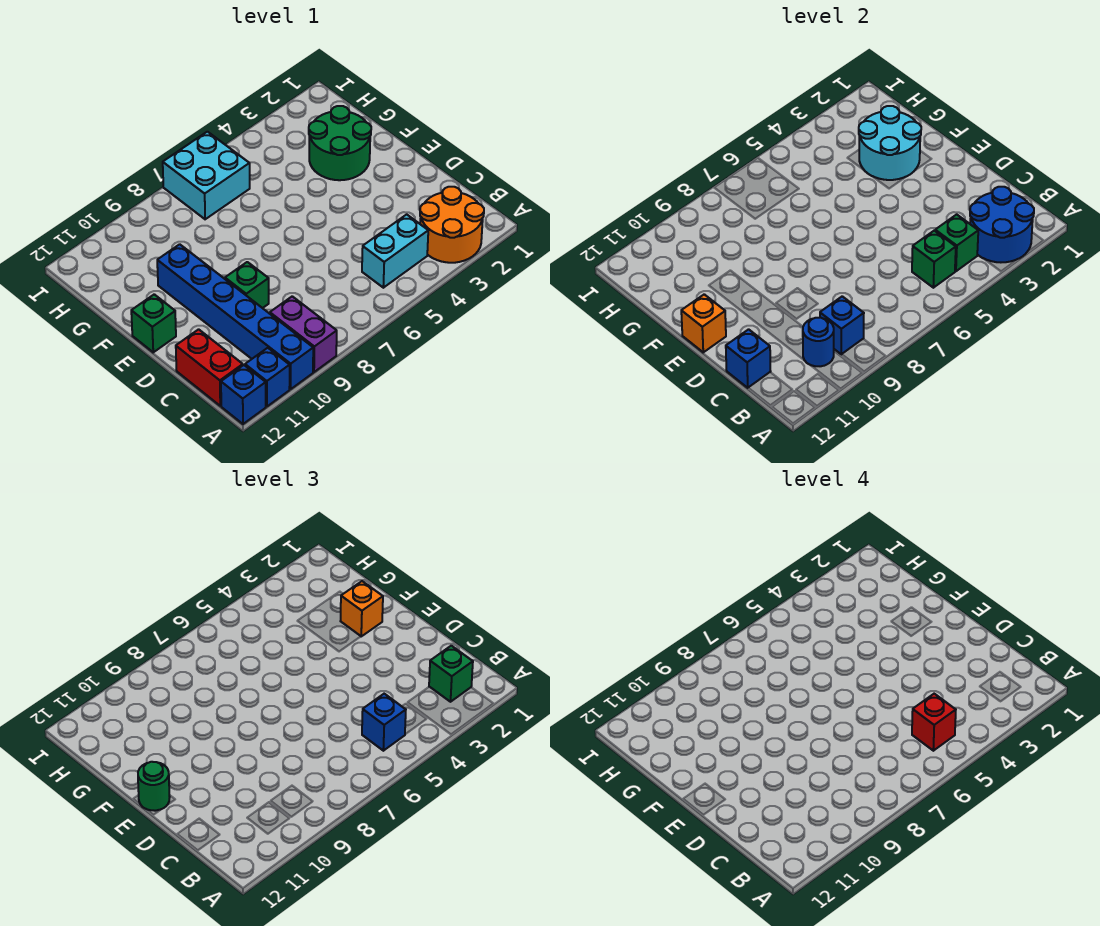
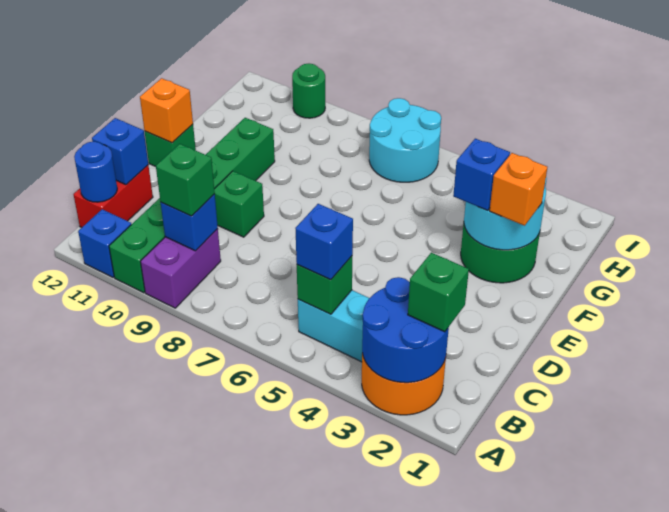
blue 1x6 brick [157,244,313,389] -> green 1x6 brick [109,118,275,293]
blue 1x1 brick [221,365,266,424] -> blue 1x1 brick moved to [453,139,510,211]
green 1x1 brick [935,214,978,271] -> green 1x1 brick moved to [156,144,215,216]
red 1x1 brick [912,694,956,751] -> none
blue 1x1 round brick [803,318,834,366] -> blue 1x1 round brick moved to [74,142,117,202]
green 1x1 round brick [138,762,170,811] -> green 1x1 round brick moved to [292,64,325,118]
cyan 2x2 brick [163,132,250,219] -> cyan 2x2 round brick [369,98,441,182]

